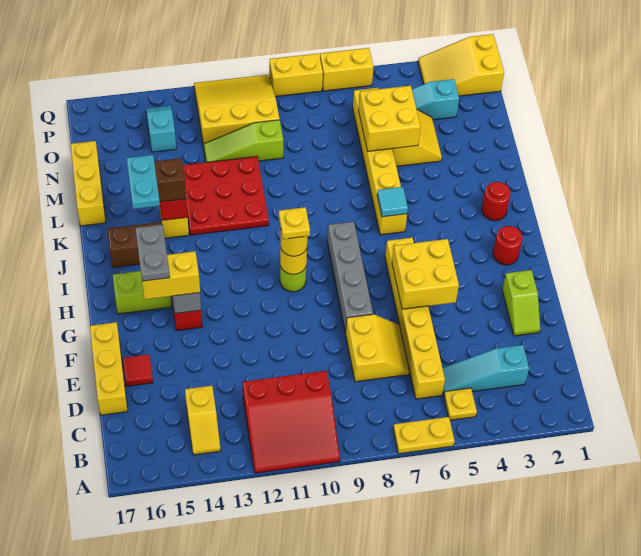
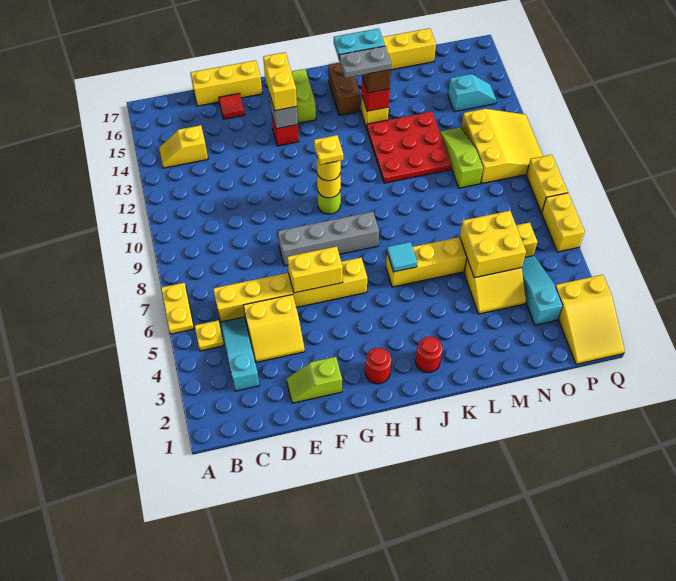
red 3x3 slope [243,371,340,473] -> none
yellow 2x2 slope [346,314,409,382] -> yellow 2x2 slope moved to [243,294,305,363]
yellow 2x2 brick [392,239,459,309] -> yellow 1x2 brick [287,246,343,293]
grey 1x2 plate [135,224,170,281] -> grey 1x2 plate moved to [339,46,391,78]
yellow 2x3 slope [418,34,504,96] -> yellow 2x3 slope turned to [555,275,625,364]

